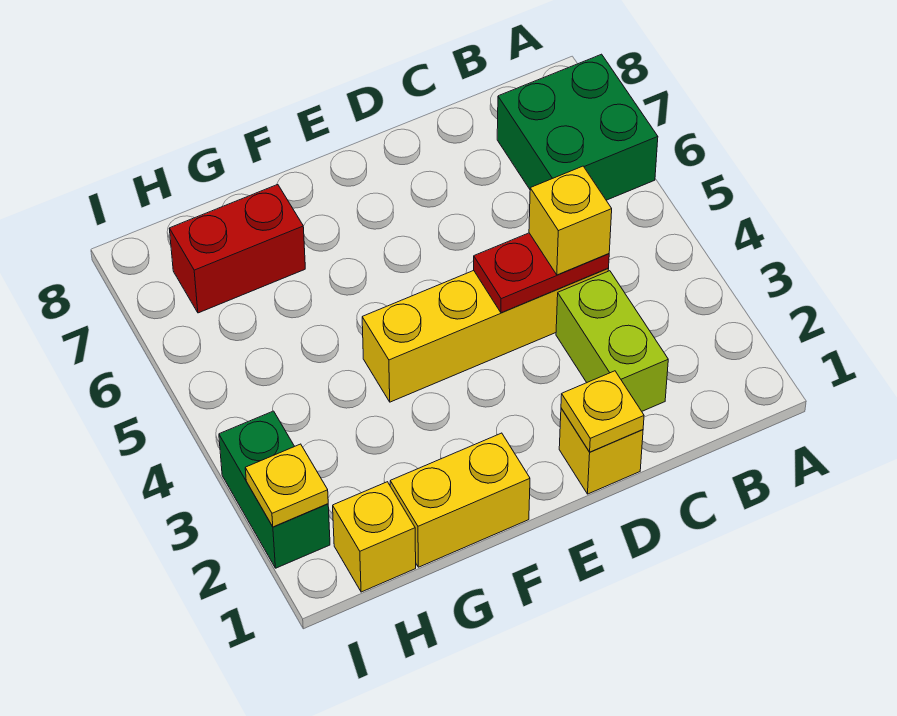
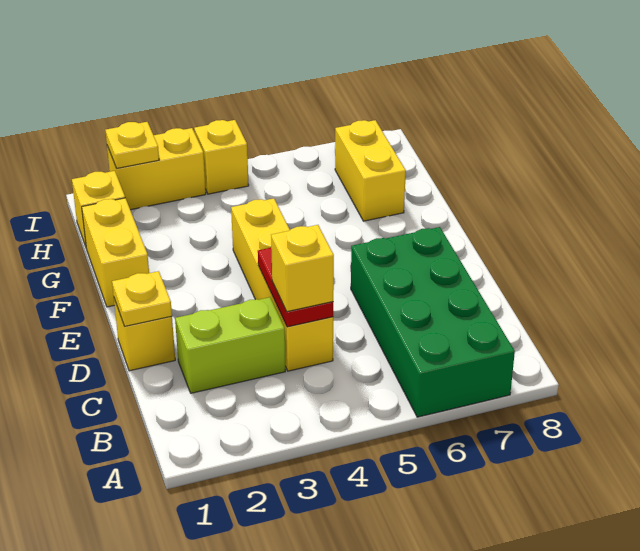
green 2x2 brick [497,54,658,200] -> green 2x4 brick [351,227,515,417]
red 1x2 brick [169,185,305,313] -> yellow 1x2 brick [335,120,406,221]
green 1x2 brick [219,411,330,568] -> yellow 1x2 brick [107,128,206,210]
none -> yellow 1x1 brick [194,120,249,194]

